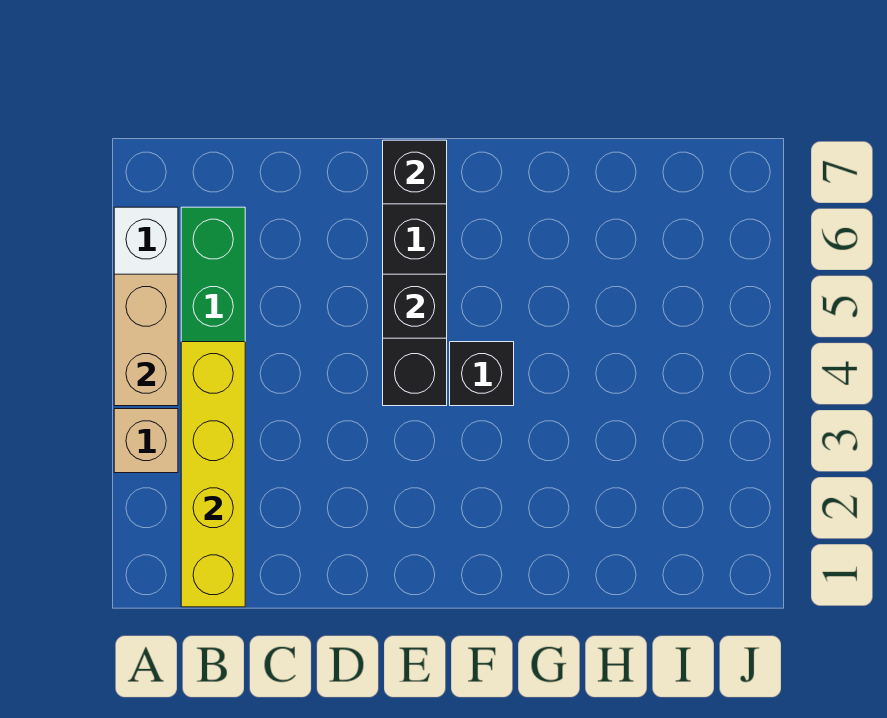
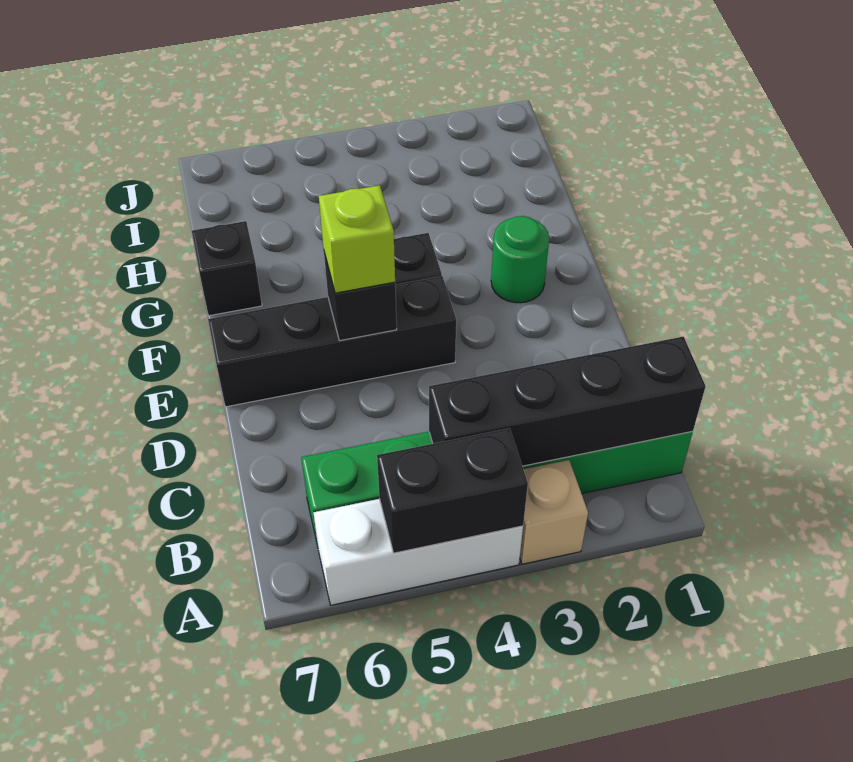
tan 1x2 brick [114,274,178,406] -> black 1x2 brick [377,428,528,553]
yellow 1x4 brick [181,342,245,607] -> black 1x4 brick [429,337,706,466]
none -> lime 1x1 brick [319,185,395,293]
black 1x1 brick [383,140,447,204] -> black 1x1 brick moved to [192,221,262,316]
none -> green 1x1 round brick [491,216,549,303]

